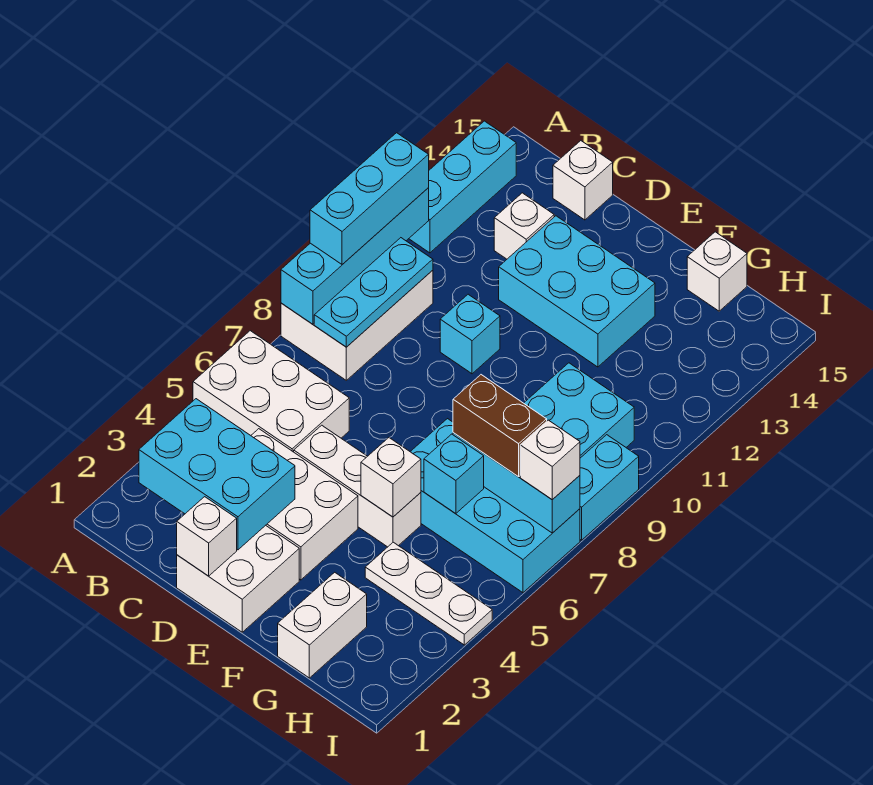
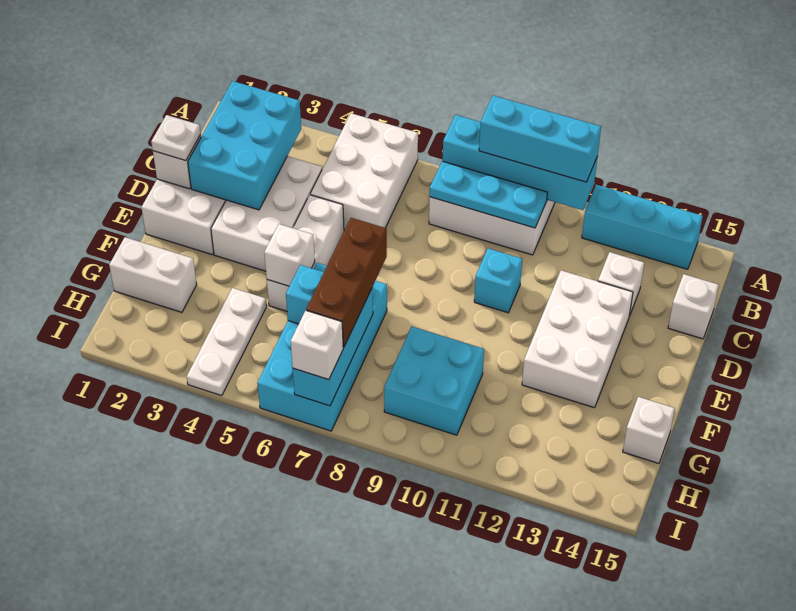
none -> white 1x1 plate [151,115,201,161]
cyan 2x3 brick [499,216,655,367] -> white 2x3 brick [522,270,633,408]
brown 1x2 brick [453,375,547,477] -> brown 1x3 brick [306,218,387,347]
cyan 1x2 brick [580,435,639,540] -> none

